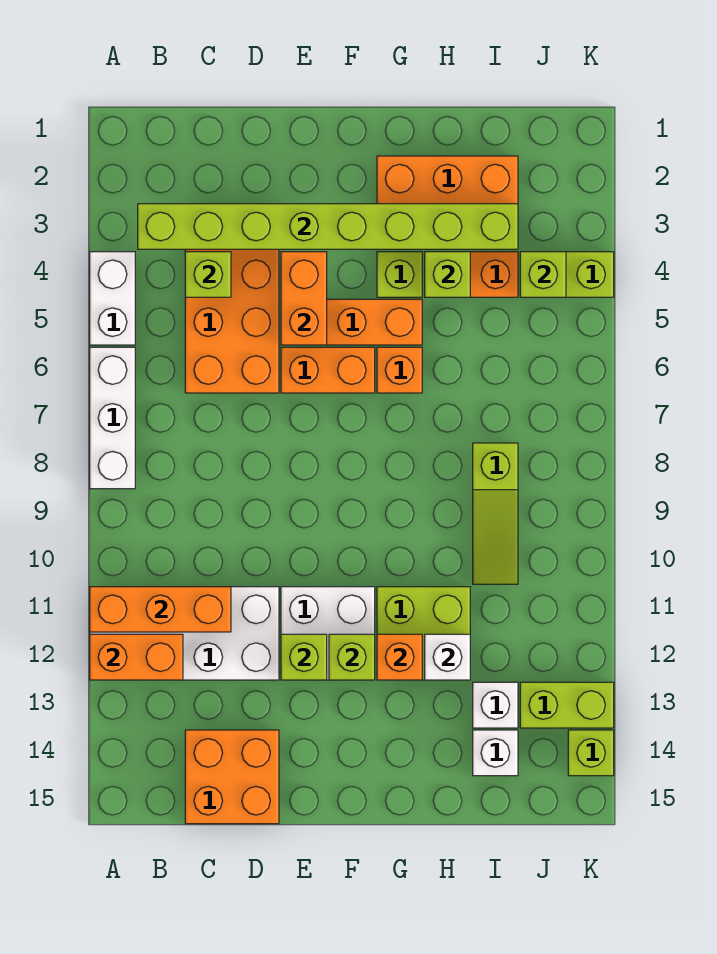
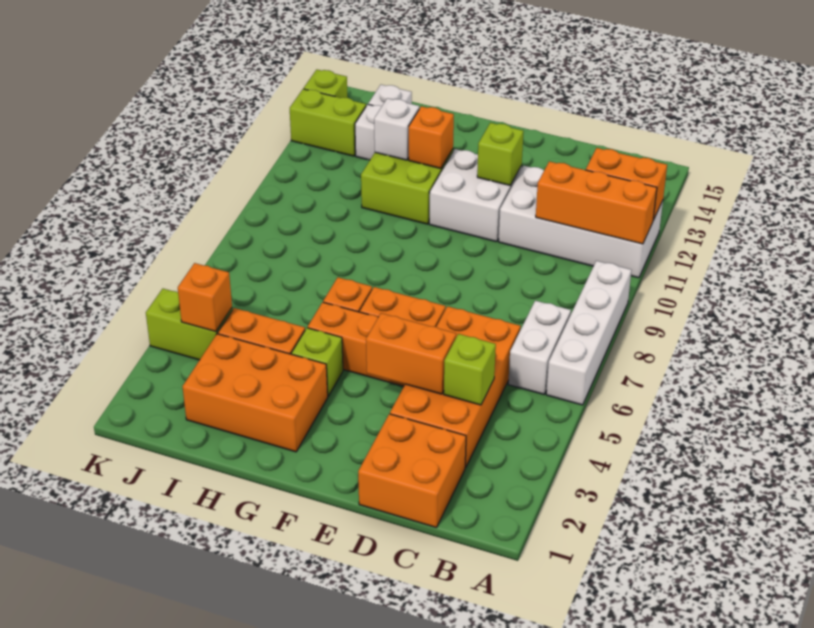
white 1x2 brick [90,252,135,345] -> white 1x2 brick moved to [508,301,571,394]
white 1x3 brick [90,347,135,489] -> white 1x4 brick [546,261,631,405]
lime 1x8 brick [138,204,518,249] -> none
orange 2x2 brick [185,730,279,824] -> orange 2x2 brick moved to [358,414,466,528]
orange 1x2 brick [281,252,327,345] -> orange 1x2 brick turned to [366,313,456,394]
lime 1x1 brick [329,634,375,680] -> none
lime 1x1 brick [425,252,470,297] -> none
lime 1x3 slope [473,443,518,584] -> none
lime 1x1 brick [520,252,566,297] -> orange 1x1 brick [178,263,232,332]

